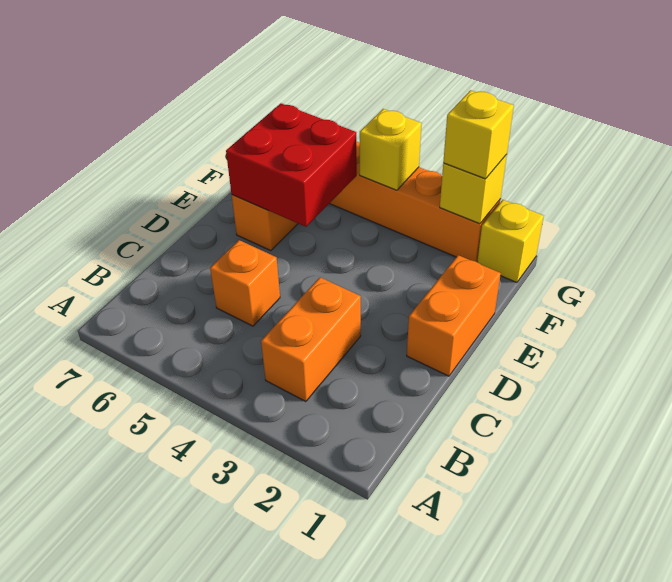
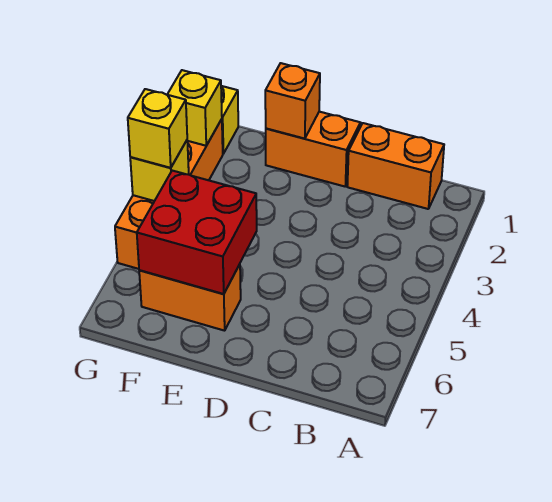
orange 1x2 brick [261,277,361,402] -> orange 1x2 brick moved to [347,123,444,209]
orange 1x1 brick [210,240,280,326] -> orange 1x1 brick moved to [265,63,320,139]
yellow 1x1 brick [443,90,514,179] -> yellow 1x1 brick moved to [128,89,187,168]

